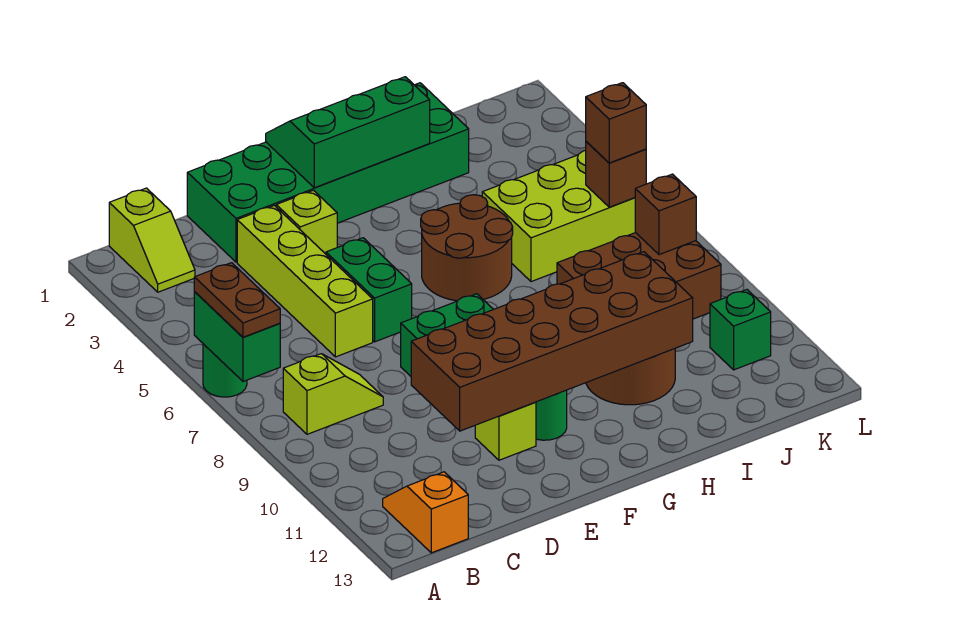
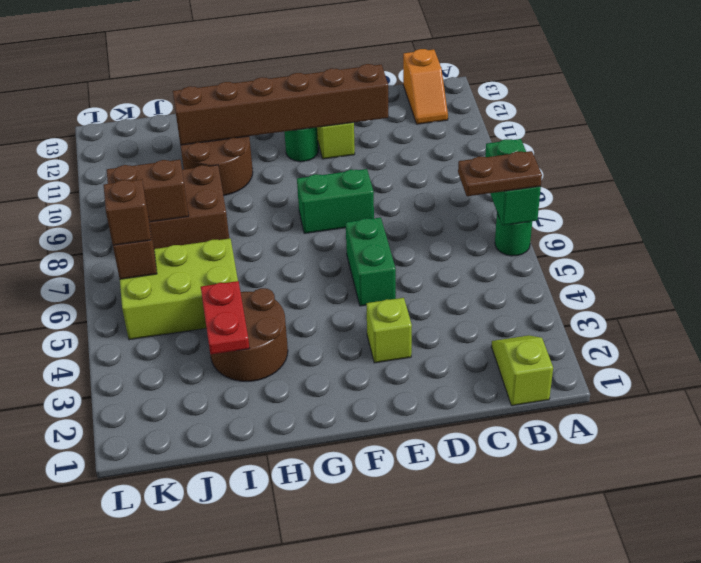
brown 1x2 plate [194,263,280,337] -> brown 1x2 plate turned to [458,151,542,196]
lime 1x2 slope [283,354,383,434] -> none
green 2x6 brick [187,83,469,262] -> none
lime 1x4 brick [237,205,373,357] -> none
brown 2x6 brick [411,252,693,431] -> brown 1x6 brick [173,64,388,145]
green 2x3 slope [266,77,430,188] -> none
brown 2x2 round brick [421,195,513,301] -> brown 2x2 round brick moved to [210,288,288,381]
none -> red 1x2 plate [201,281,249,355]
brown 1x1 brick [635,174,696,255] -> brown 1x2 brick [107,160,189,222]
green 1x1 brick [710,290,771,370] -> none

